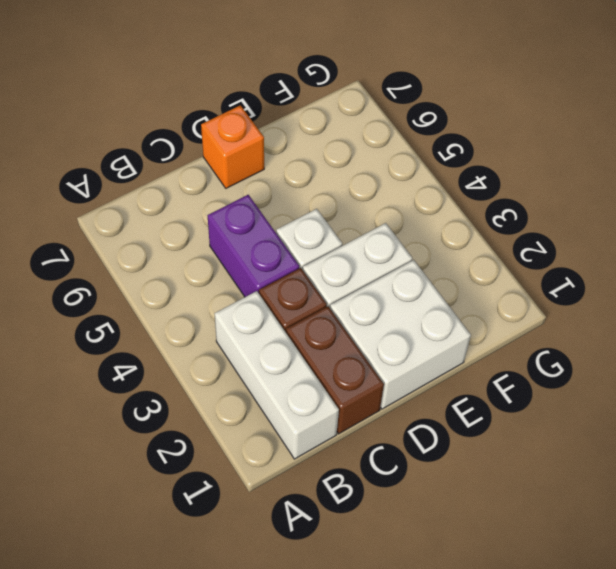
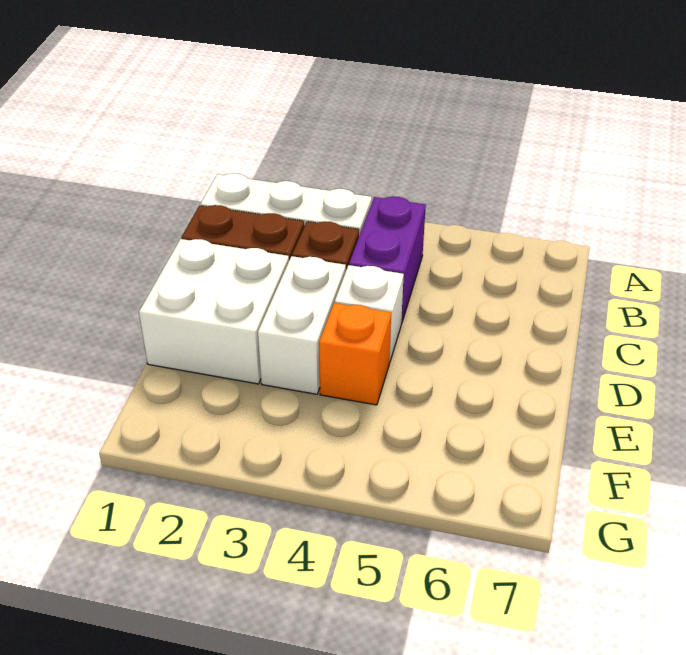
purple 1x2 brick [208,195,299,297] -> purple 1x2 brick turned to [349,197,426,324]
orange 1x1 brick [201,105,264,188] -> orange 1x1 brick moved to [319,303,391,405]

